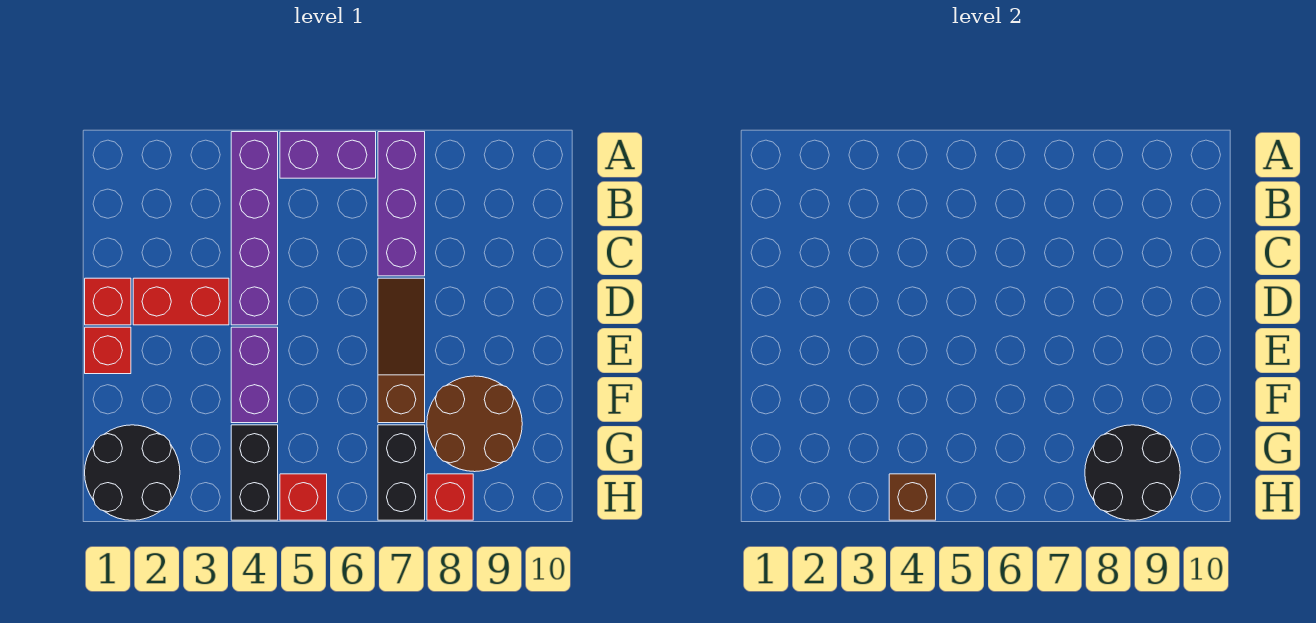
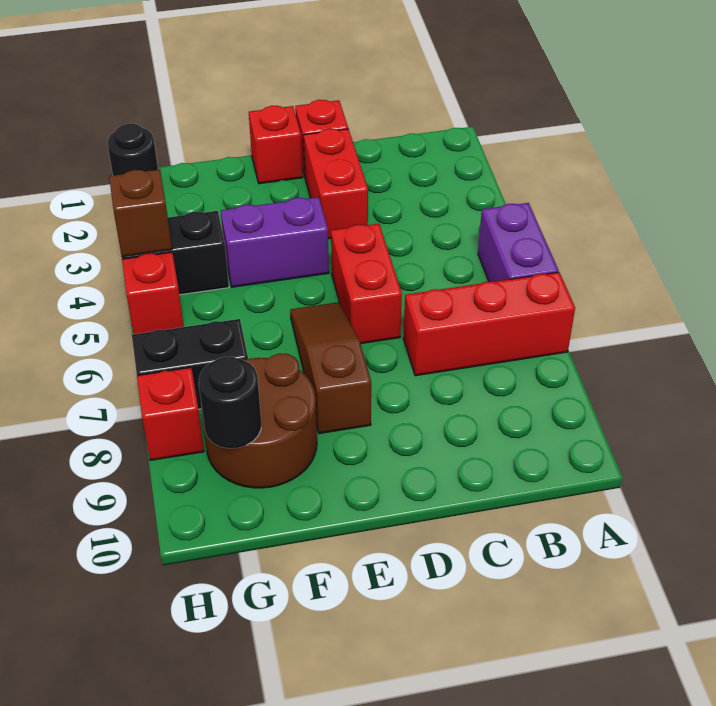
purple 1x4 brick [231,132,278,325] -> none
purple 1x3 brick [378,132,425,276] -> red 1x3 brick [403,272,575,376]
none -> red 1x2 brick [331,224,402,344]
brown 1x3 slope [378,278,425,423] -> brown 1x3 slope turned to [290,302,371,434]
black 2x2 round brick [85,425,180,520] -> black 1x1 round brick [107,124,158,175]
black 2x2 round brick [1085,425,1180,520] -> black 1x1 round brick [199,357,261,448]

